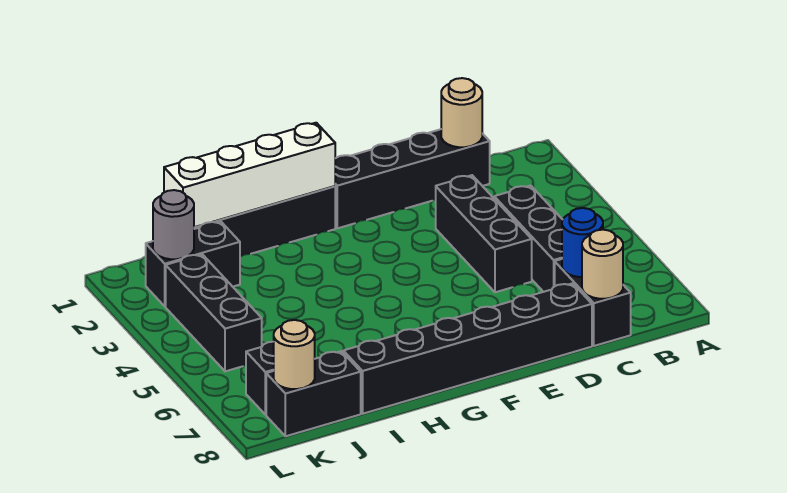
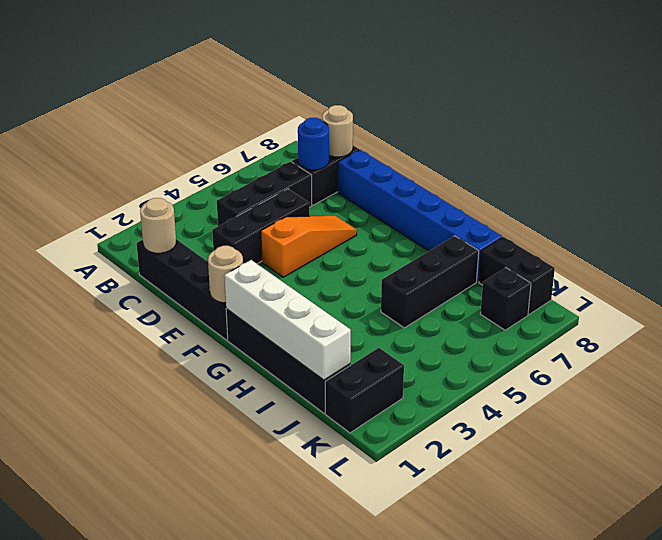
black 1x6 brick [343,283,592,414] -> blue 1x6 brick [338,150,502,282]
none -> orange 1x3 slope [261,216,357,277]
black 1x2 brick [146,221,240,306] -> black 1x2 brick turned to [325,348,404,433]
grey 1x1 round brick [153,190,194,259] -> none
black 1x3 brick [166,254,262,371] -> black 1x3 brick moved to [381,236,479,328]
tan 1x1 round brick [274,320,315,389] -> tan 1x1 round brick moved to [208,246,243,303]

